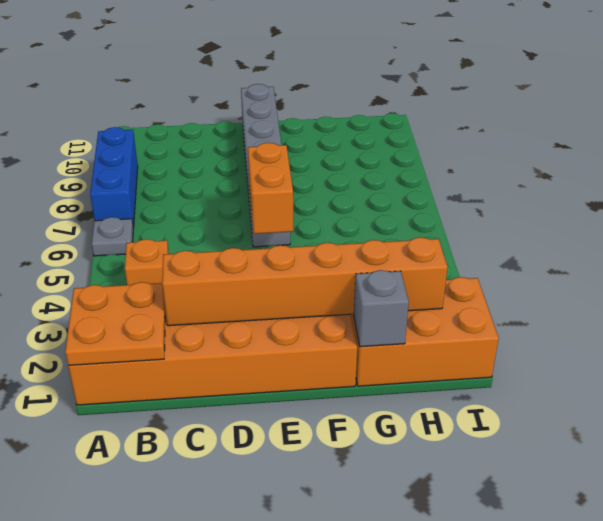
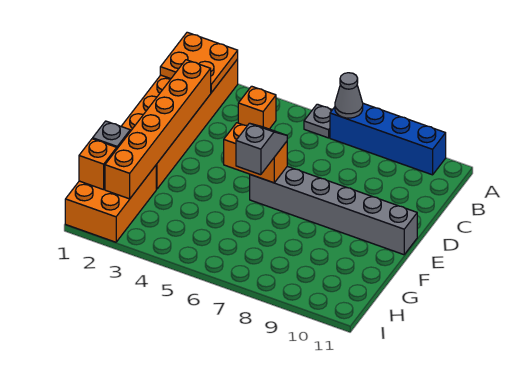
blue 1x3 brick [90,127,138,229] -> blue 1x4 brick [330,103,446,175]
none -> grey 1x1 cone [335,73,363,118]
none -> grey 1x2 slope [236,123,287,175]
none -> orange 1x1 brick [79,139,117,190]

